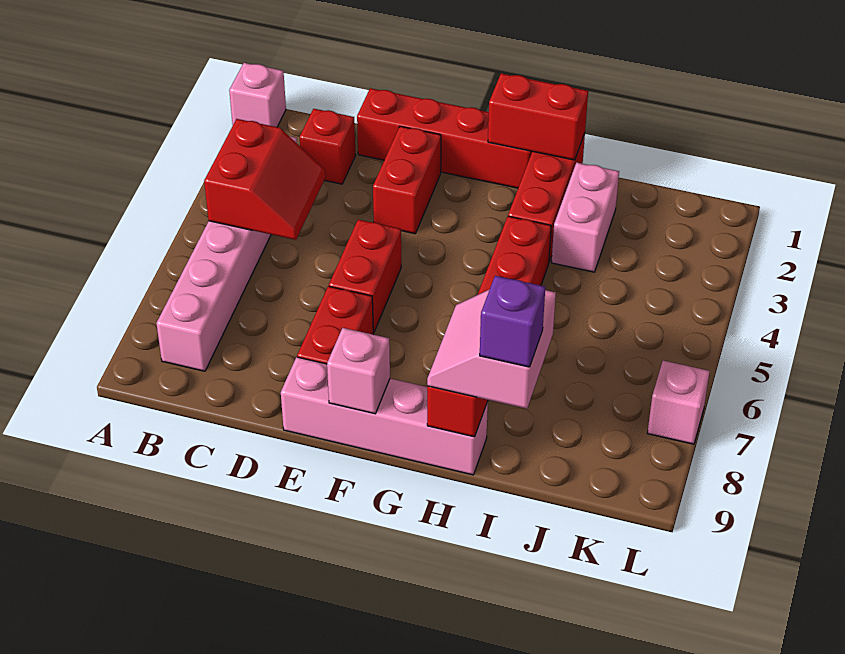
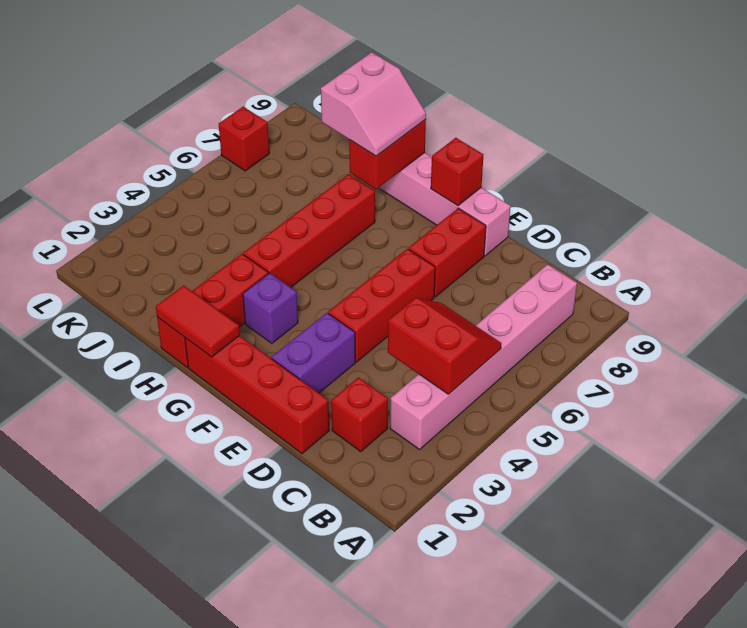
pink 1x1 brick [229,63,286,127] -> none
red 2x2 slope [204,119,326,240] -> red 2x2 slope turned to [388,298,501,394]
red 1x2 brick [373,126,441,234] -> purple 1x2 brick [272,313,355,393]
red 1x2 brick [329,220,401,333] -> red 1x3 brick [328,249,435,362]
pink 1x1 brick [327,328,390,414] -> red 1x1 brick [431,138,483,206]
red 1x2 brick [488,74,588,160] -> red 1x2 tile [156,285,240,357]
pink 1x2 brick [552,163,619,272] -> none
purple 1x1 brick [480,276,545,367] -> purple 1x1 brick moved to [243,273,298,343]
pink 1x1 brick [648,361,710,444] -> red 1x1 brick [219,107,269,171]

